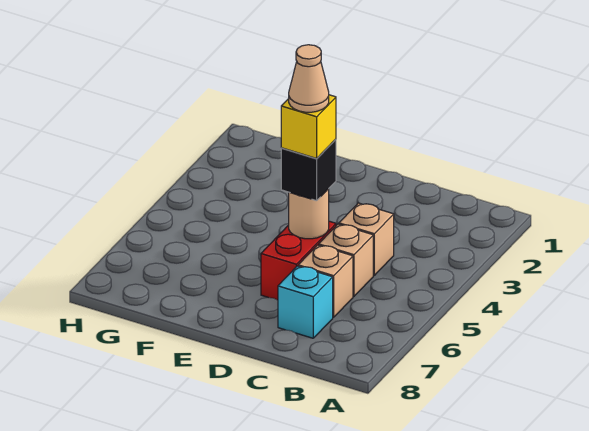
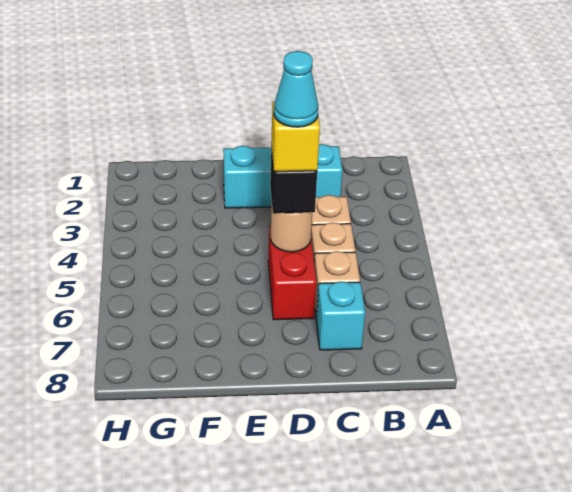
none -> cyan 1x3 brick [223,144,342,208]
tan 1x1 cone [289,45,329,112] -> cyan 1x1 cone [274,51,318,127]

